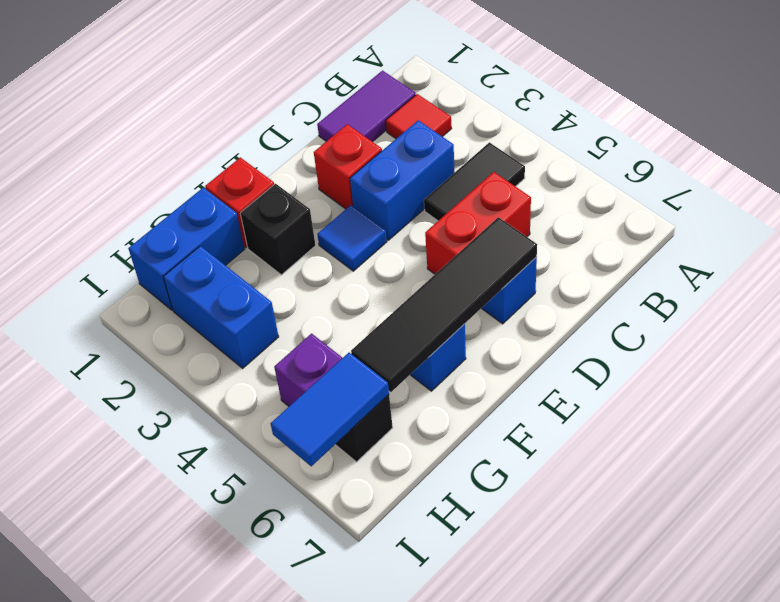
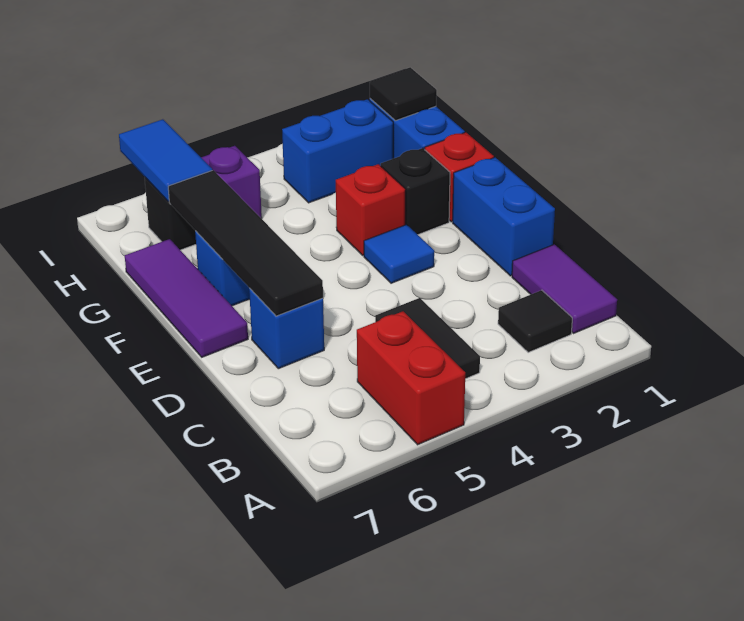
red 1x1 tile [386,94,452,139] -> black 1x1 tile [498,290,572,353]
blue 1x2 brick [350,120,455,240] -> blue 1x2 brick moved to [453,157,555,276]
red 1x2 brick [425,172,531,274] -> red 1x2 brick moved to [357,311,465,445]
red 1x1 brick [314,124,382,209] -> red 1x1 brick moved to [336,164,406,256]
none -> purple 1x3 tile [125,239,248,357]
none -> black 1x1 tile [370,67,437,121]

